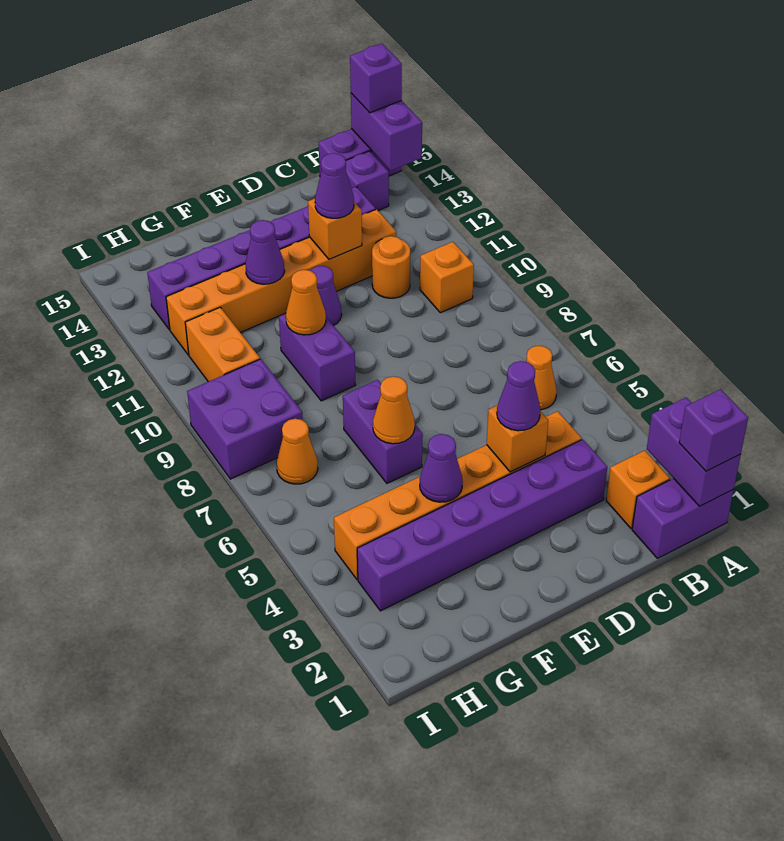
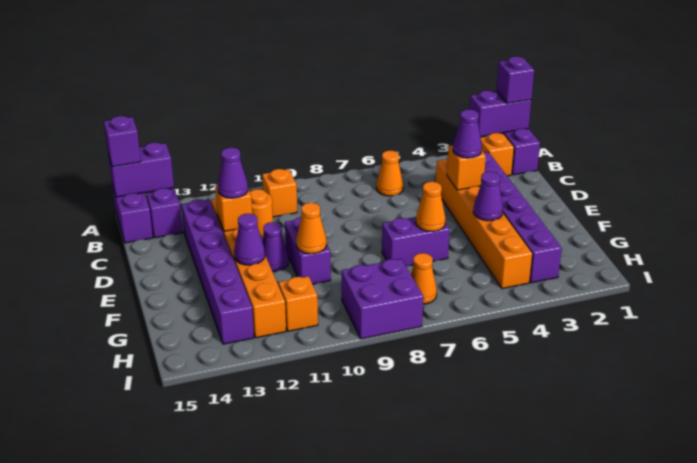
purple 1x2 brick [279,313,355,401] -> purple 1x2 brick turned to [285,217,331,284]
orange 1x2 brick [185,307,260,382] -> orange 1x1 brick [278,276,318,331]

